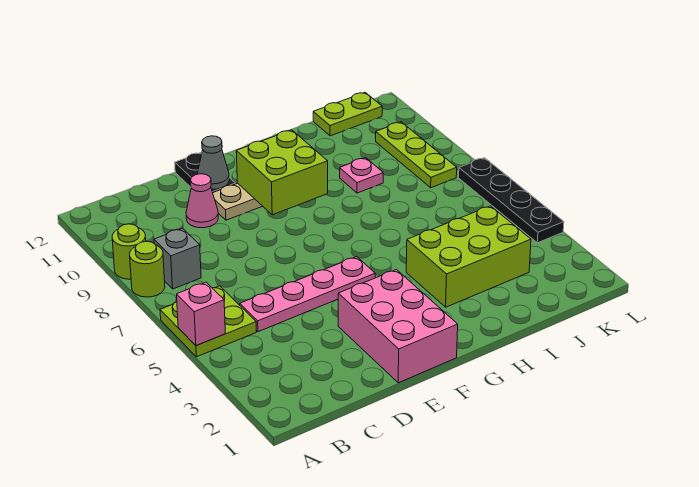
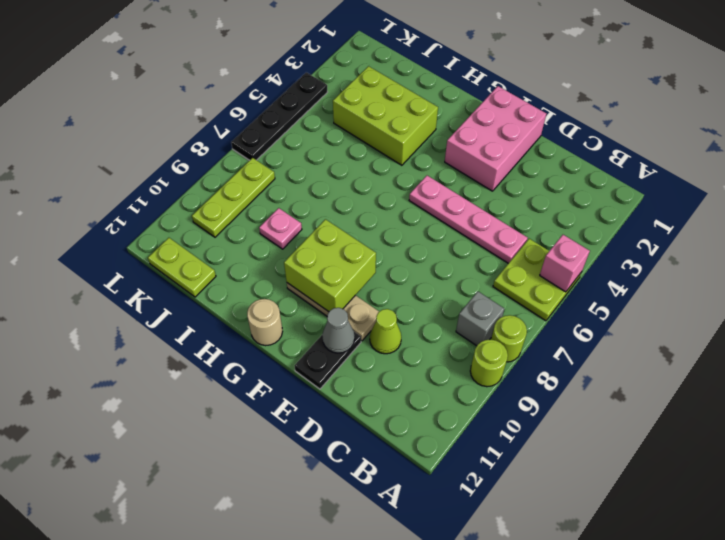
pink 1x1 cone [186,174,218,228] -> lime 1x1 cone [370,309,401,354]
none -> tan 1x1 round brick [247,299,283,346]

